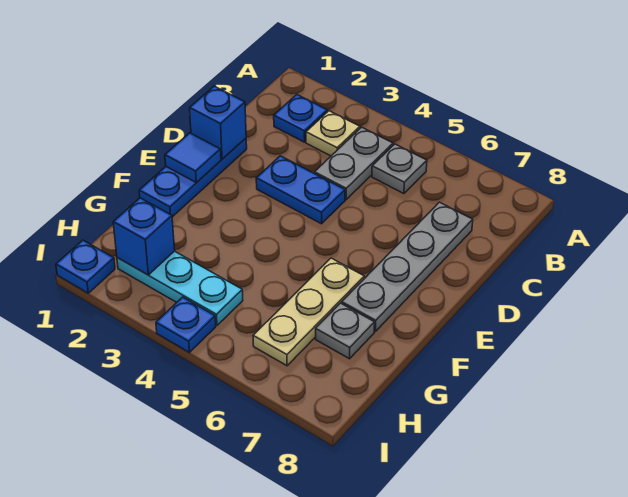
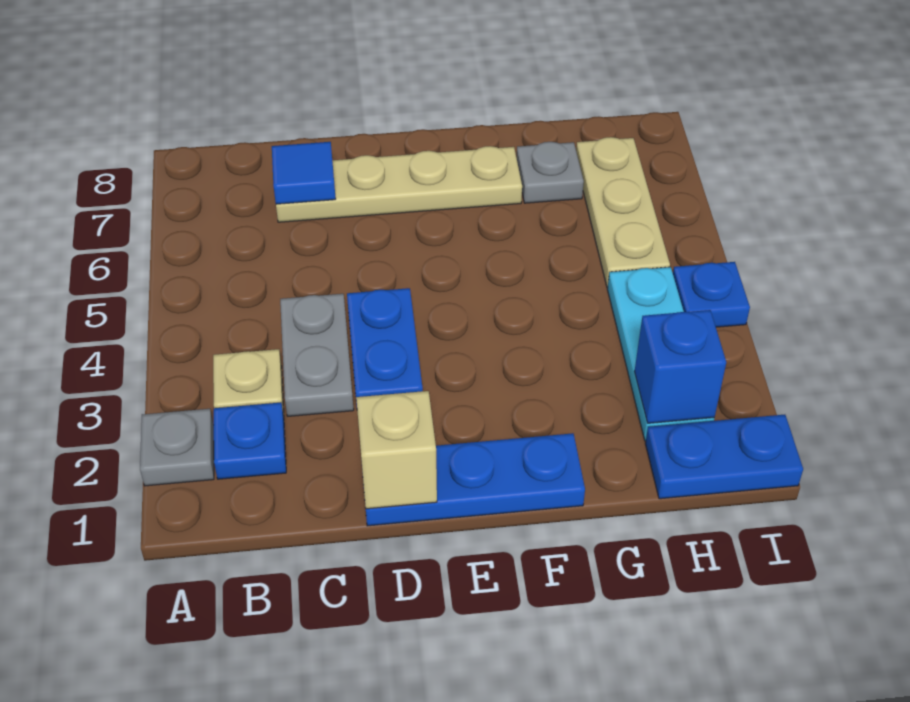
grey 1x2 plate [314,127,393,200] -> grey 1x2 plate turned to [280,294,354,416]
grey 1x1 plate [372,144,427,194] -> grey 1x1 plate moved to [140,409,214,486]
grey 1x4 plate [342,202,473,331] -> tan 1x4 plate [276,146,522,222]
blue 1x1 brick [190,86,246,159] -> tan 1x1 brick [356,391,437,509]
blue 1x1 tile [165,133,221,183] -> blue 1x1 tile moved to [272,142,336,204]
tan 1x3 plate [253,258,364,366] -> tan 1x3 plate turned to [576,137,670,287]
blue 1x1 plate [56,240,115,293] -> blue 1x2 plate [645,415,803,499]

